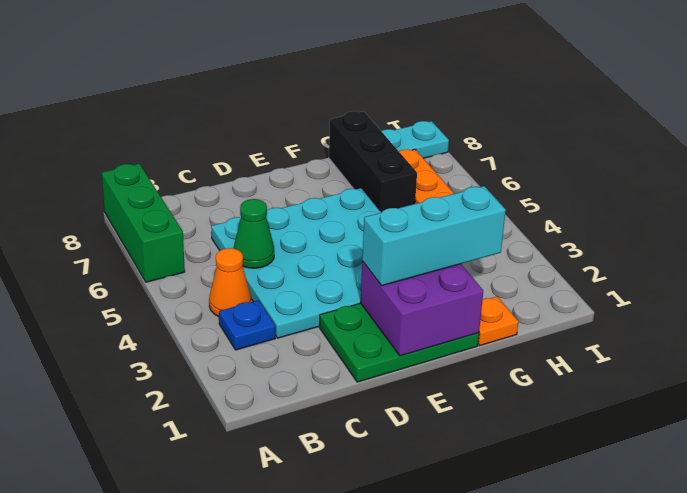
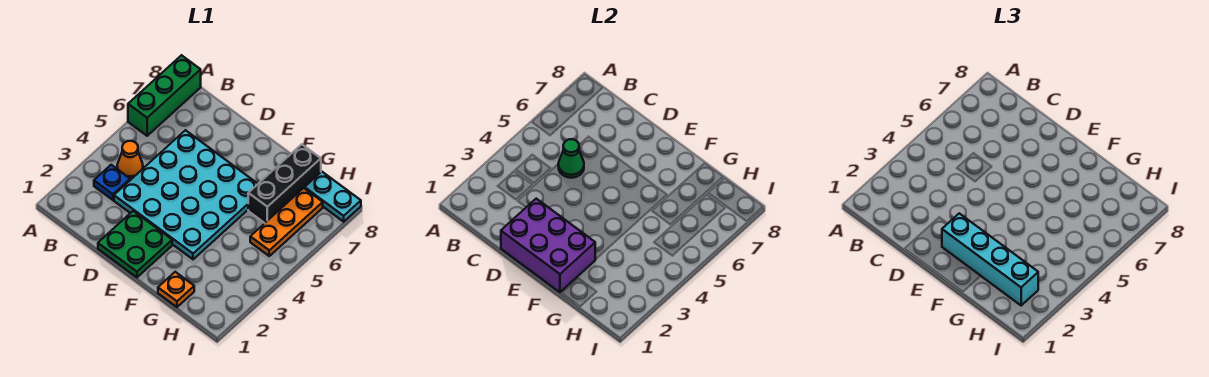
green 2x3 plate [319,303,479,382] -> green 2x2 plate [98,211,172,277]
purple 2x2 brick [360,261,483,356] -> purple 2x3 brick [501,199,595,292]
cyan 1x3 brick [362,186,506,286] -> cyan 1x4 brick [942,213,1038,305]

